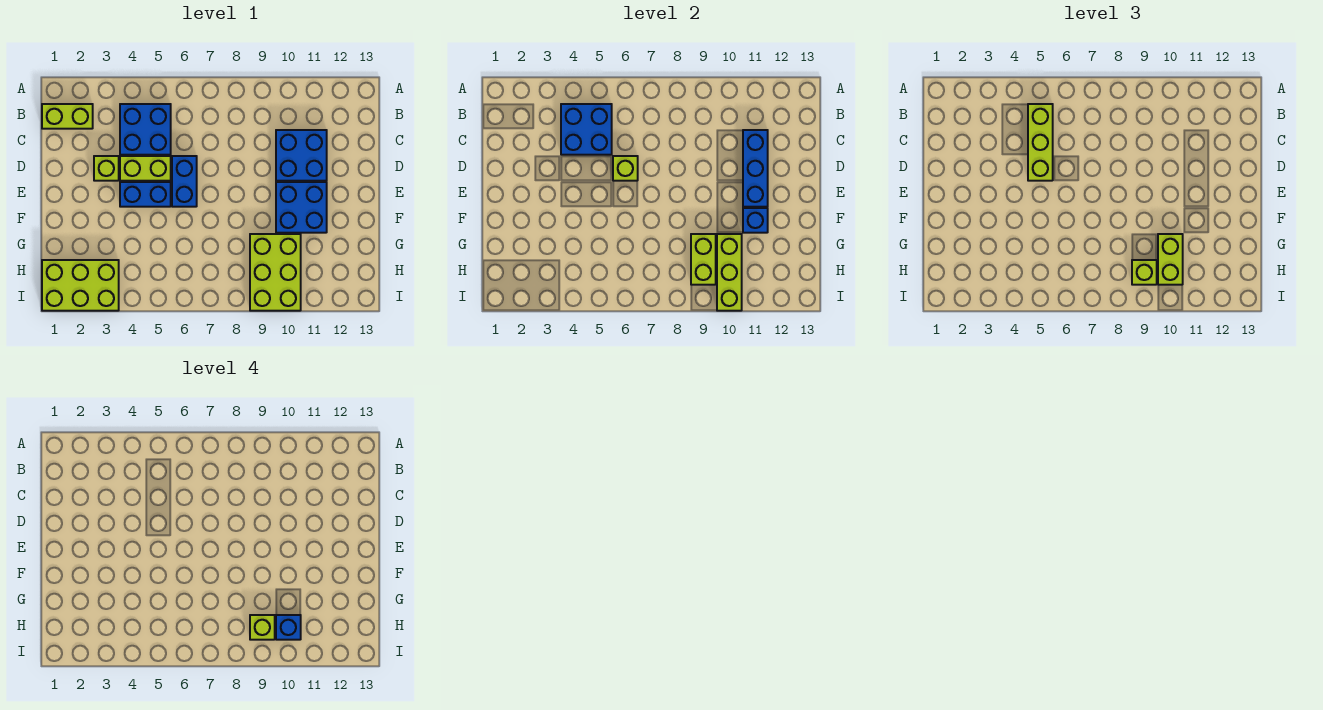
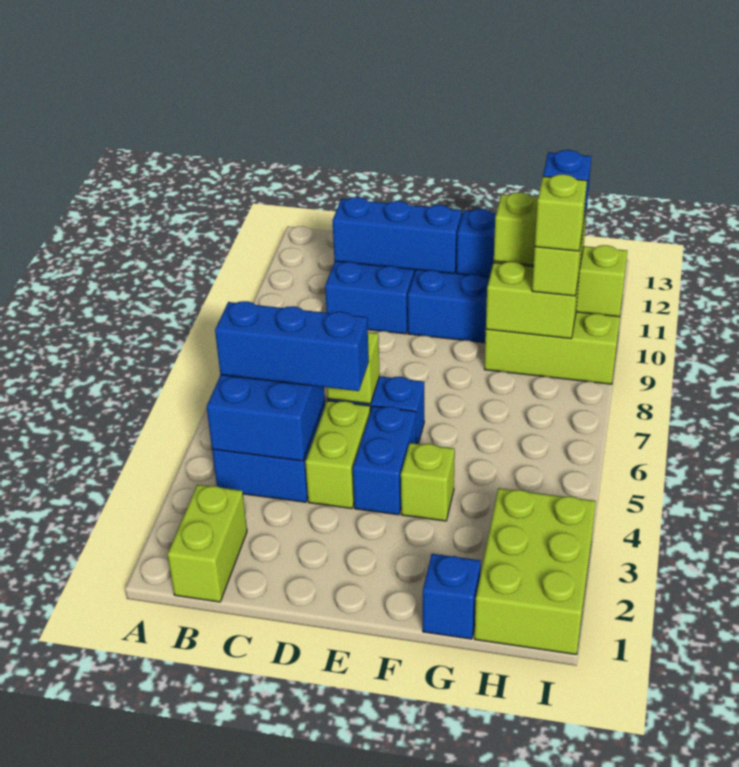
lime 1x3 brick [1028,104,1053,181] -> blue 1x3 brick [215,301,369,391]
lime 1x1 brick [94,156,119,181] -> lime 1x1 brick moved to [401,443,455,521]
none -> blue 1x1 brick [423,554,481,639]

